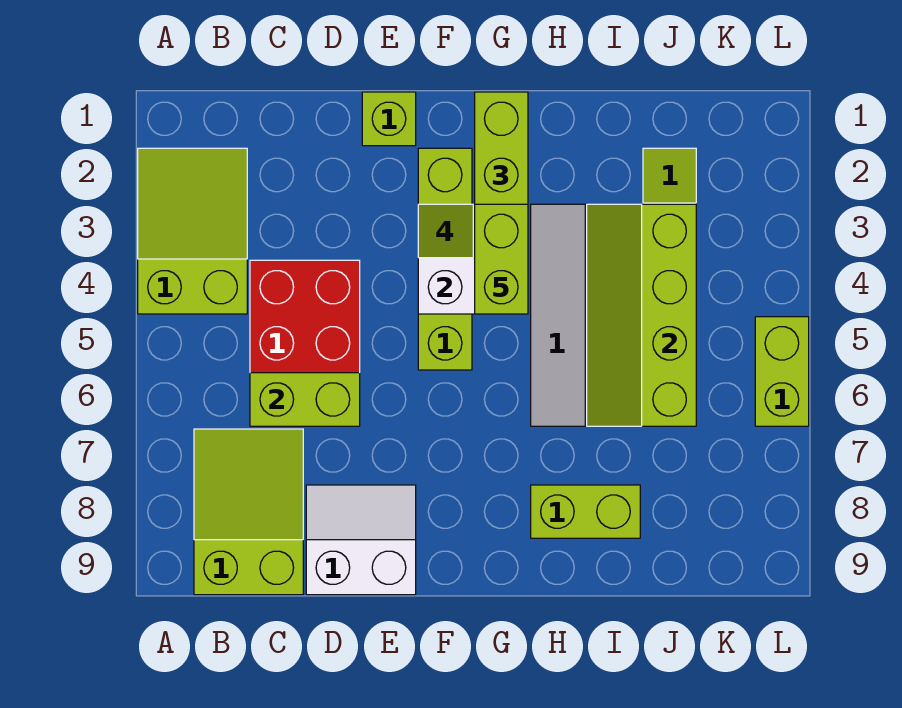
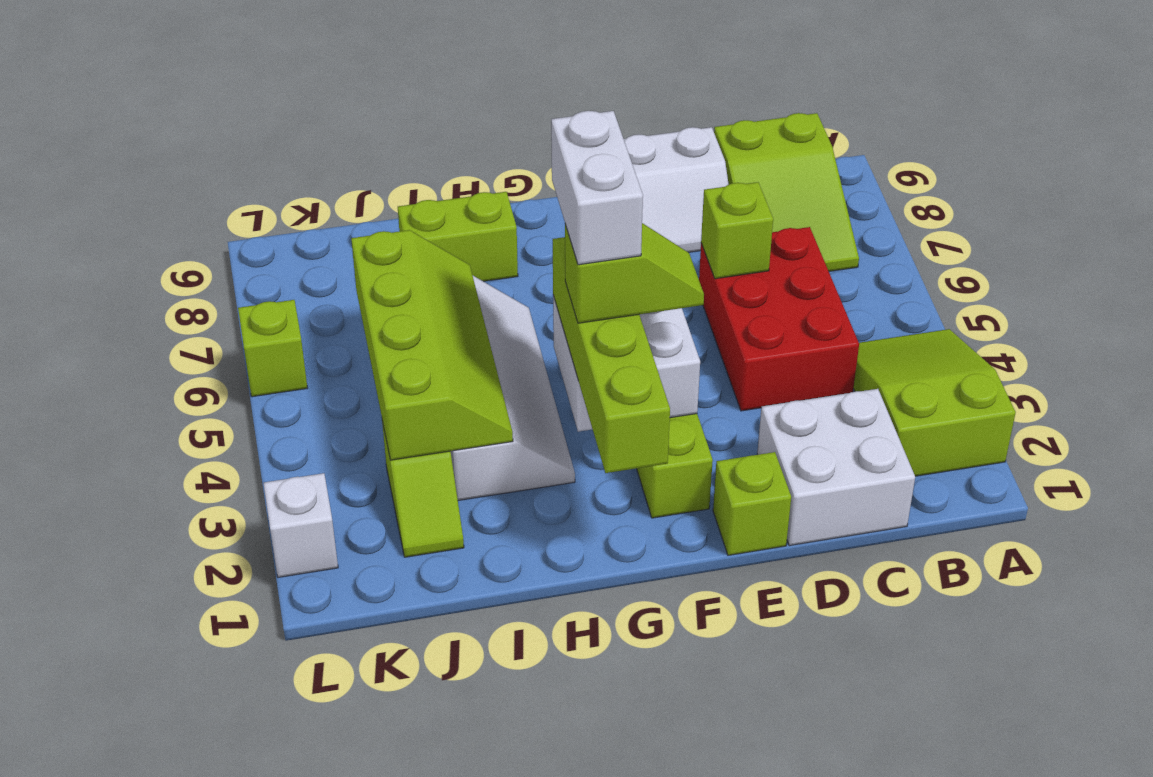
lime 2x3 slope [138,148,247,314] -> lime 2x3 slope turned to [853,329,1016,476]
none -> white 2x2 brick [757,389,915,546]
lime 1x2 brick [250,373,360,426] -> lime 1x1 brick [701,182,773,279]
lime 1x2 brick [475,204,528,314] -> white 1x2 brick [551,111,643,265]
none -> white 1x1 brick [264,473,338,577]
lime 1x2 brick [755,317,809,426] -> lime 1x1 brick [238,300,307,397]

